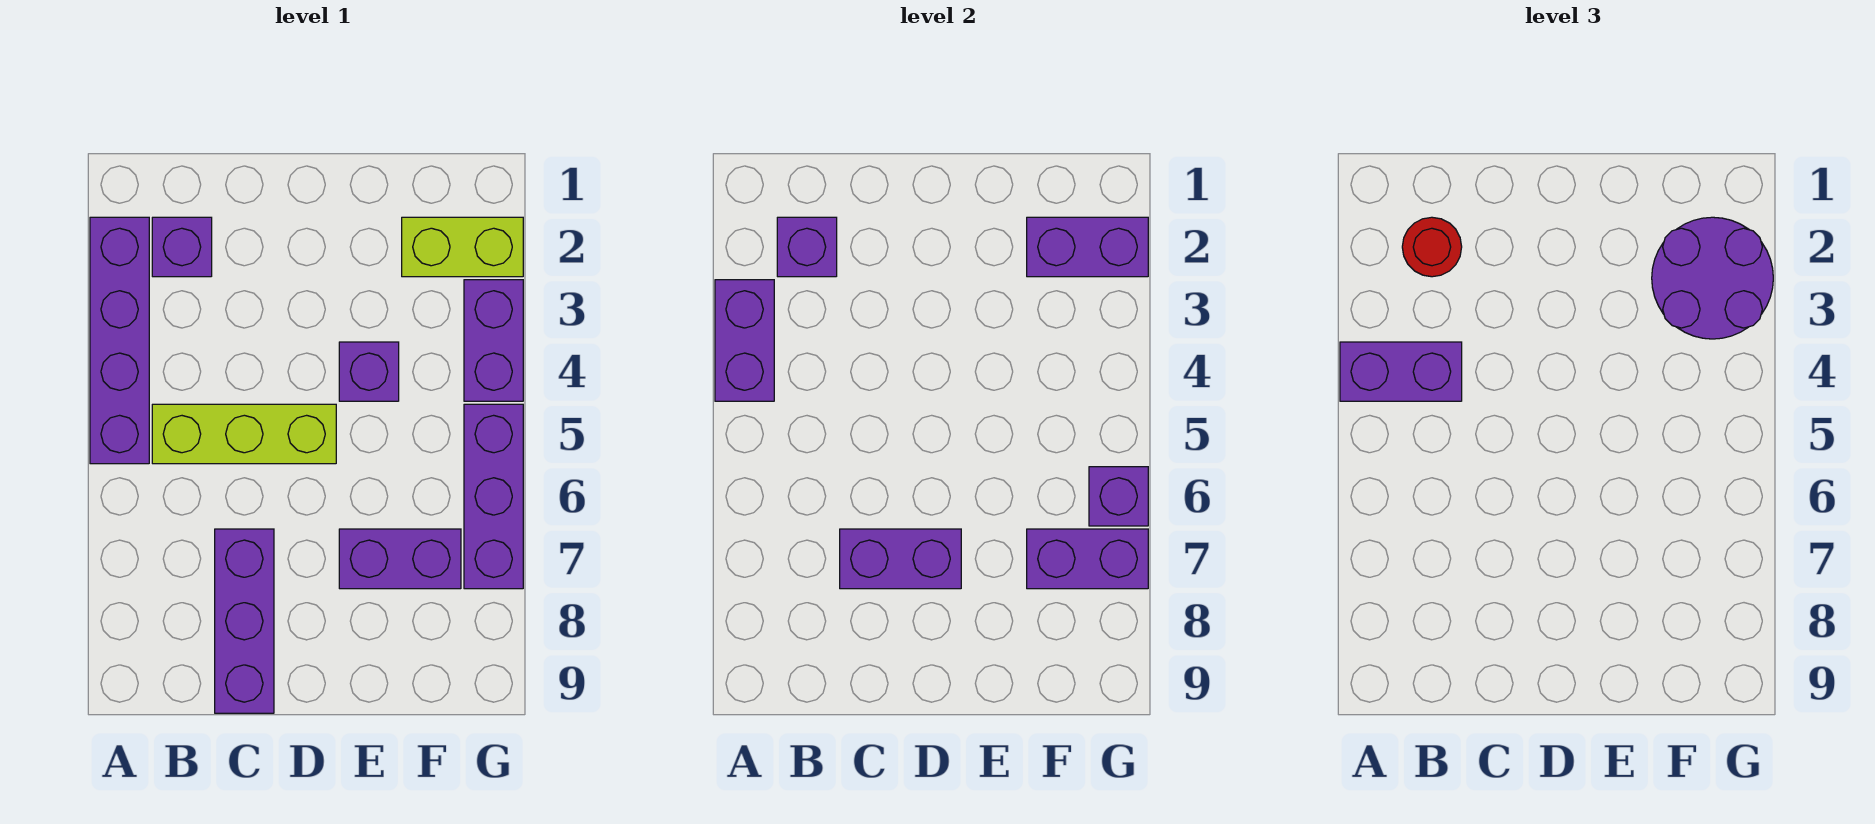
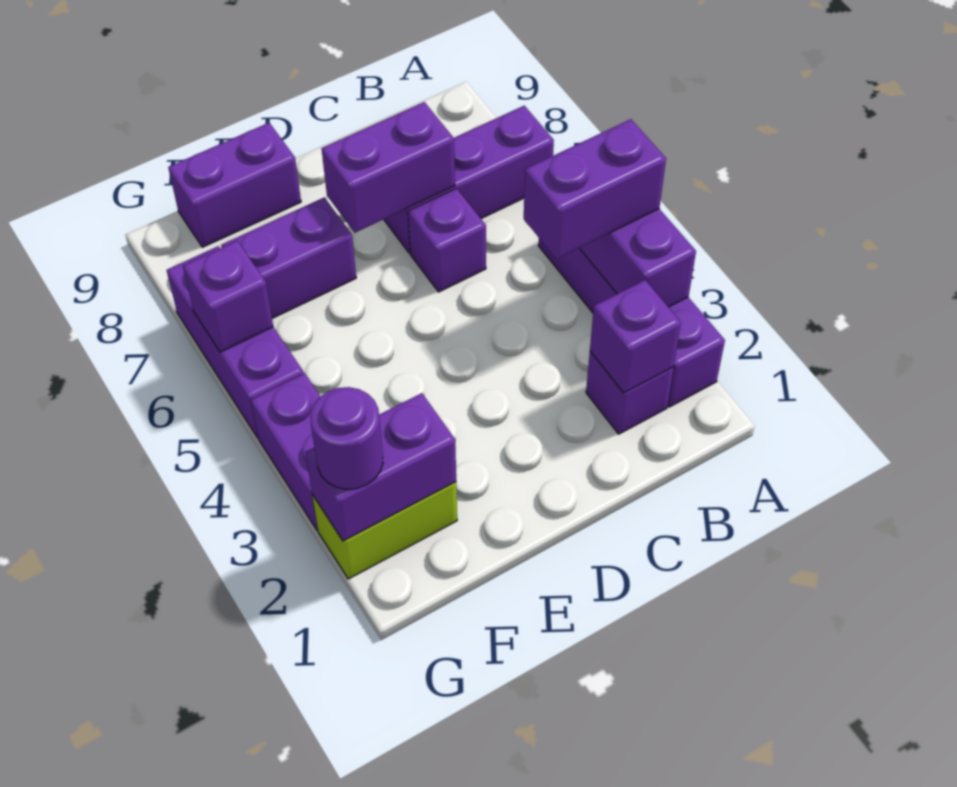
red 1x1 round brick [1402,217,1462,277] -> none
lime 1x3 brick [152,404,336,464] -> none
purple 1x3 brick [215,529,274,713] -> purple 1x3 brick turned to [384,106,554,253]
purple 1x1 brick [339,342,399,401] -> purple 1x1 brick moved to [408,188,486,292]
purple 2x2 round brick [1652,217,1773,339] -> purple 1x1 round brick [310,387,383,489]
purple 1x2 brick [1027,529,1148,589] -> purple 1x2 brick moved to [168,123,301,247]

